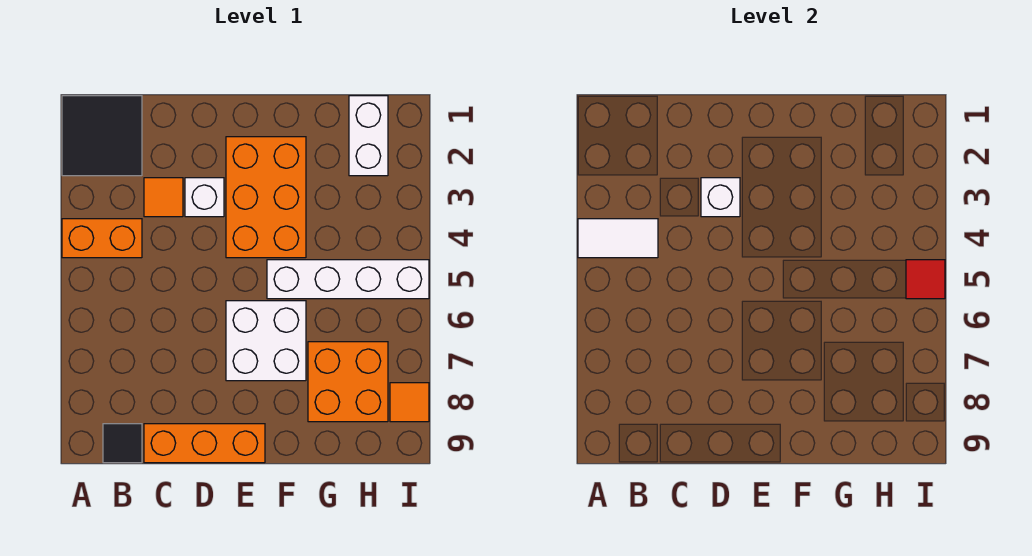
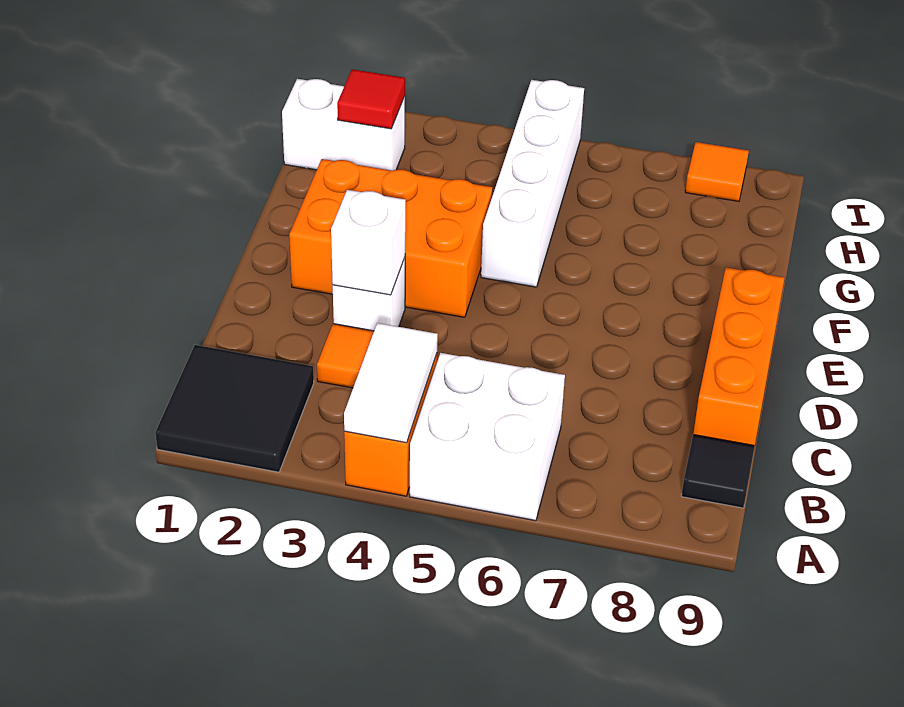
white 2x2 brick [226,301,306,381] -> white 2x2 brick moved to [410,353,565,521]
orange 2x2 brick [308,342,388,422] -> none
red 1x1 tile [906,260,945,299] -> red 1x1 tile moved to [337,69,405,129]

